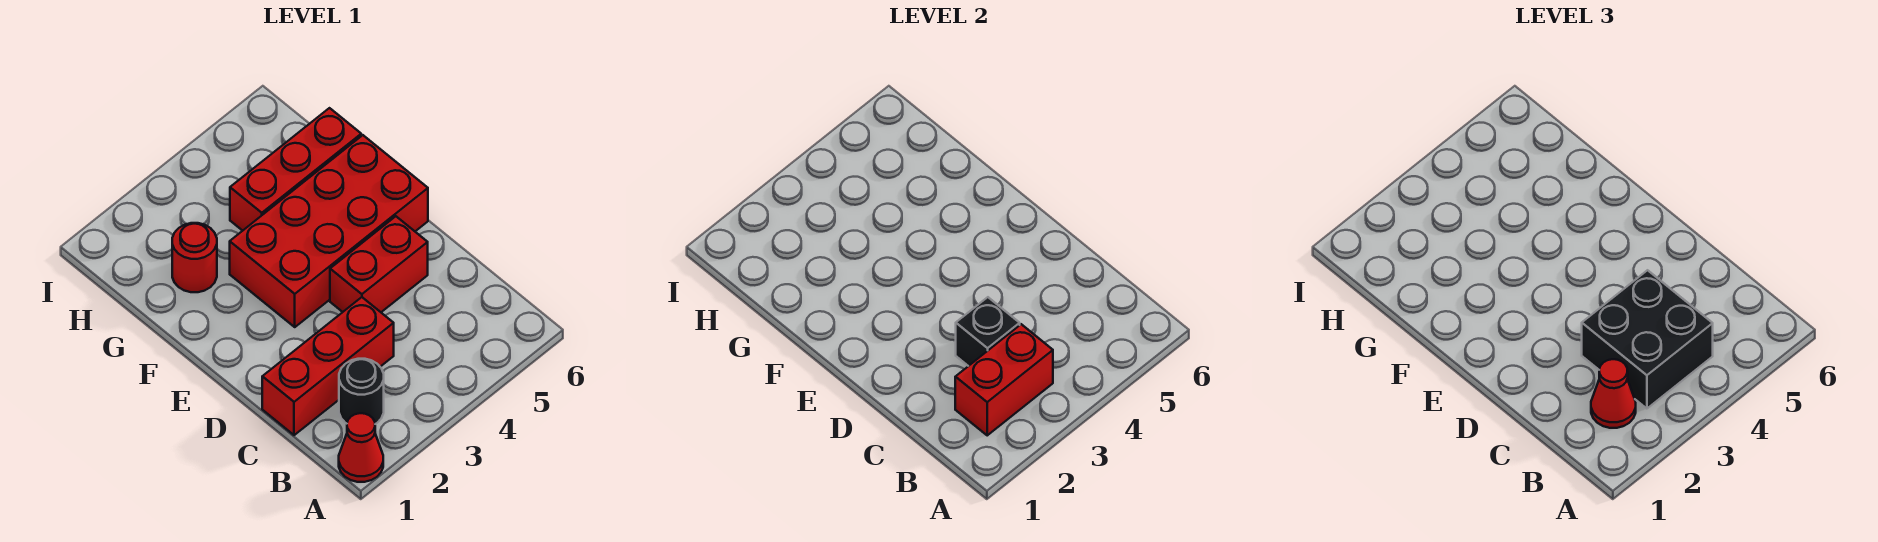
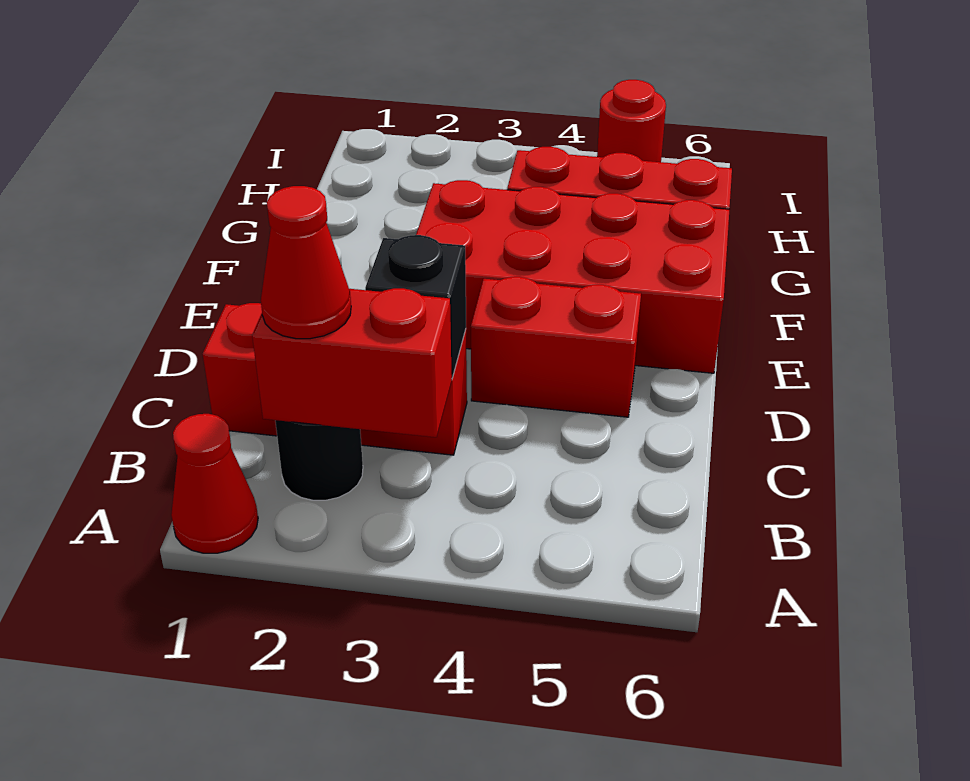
black 2x2 brick [1582,270,1713,409] -> none
red 1x1 round brick [172,223,217,292] -> red 1x1 round brick moved to [597,80,666,162]

